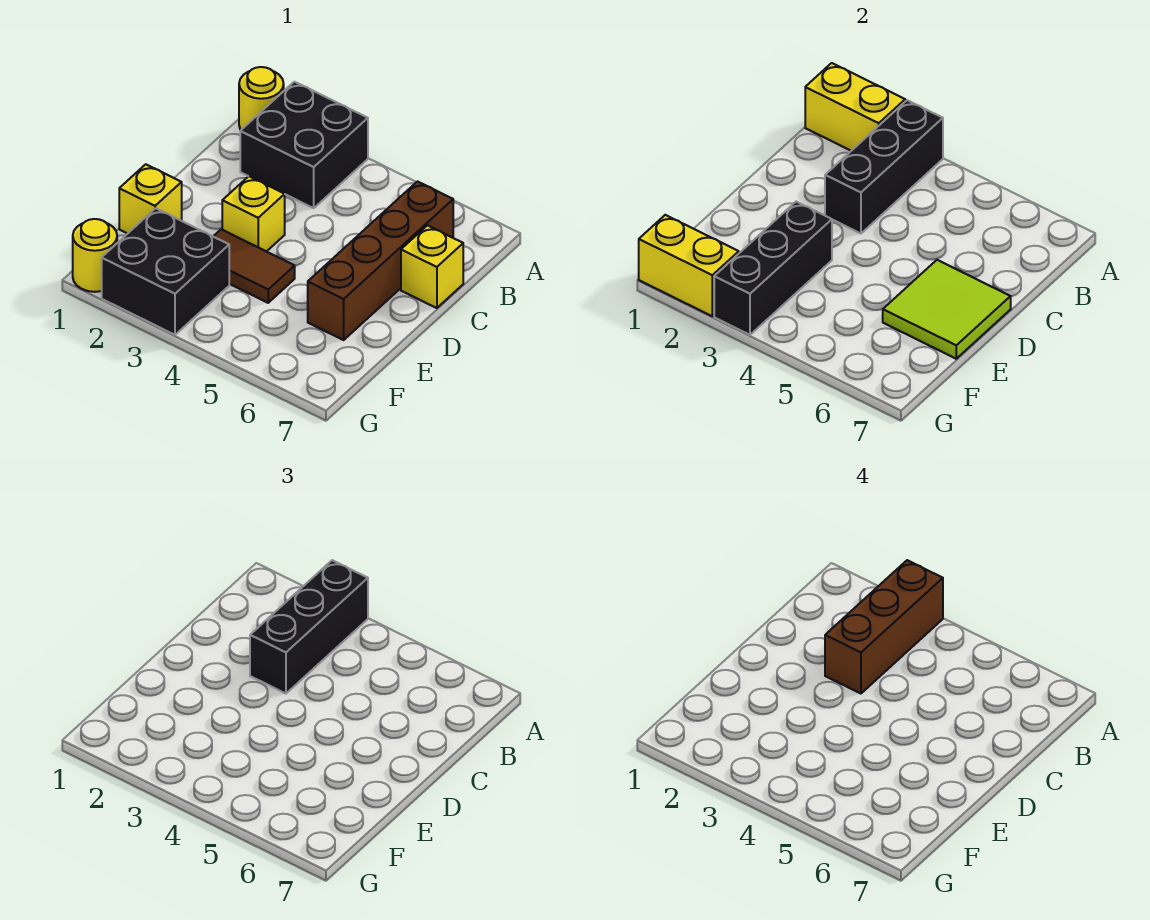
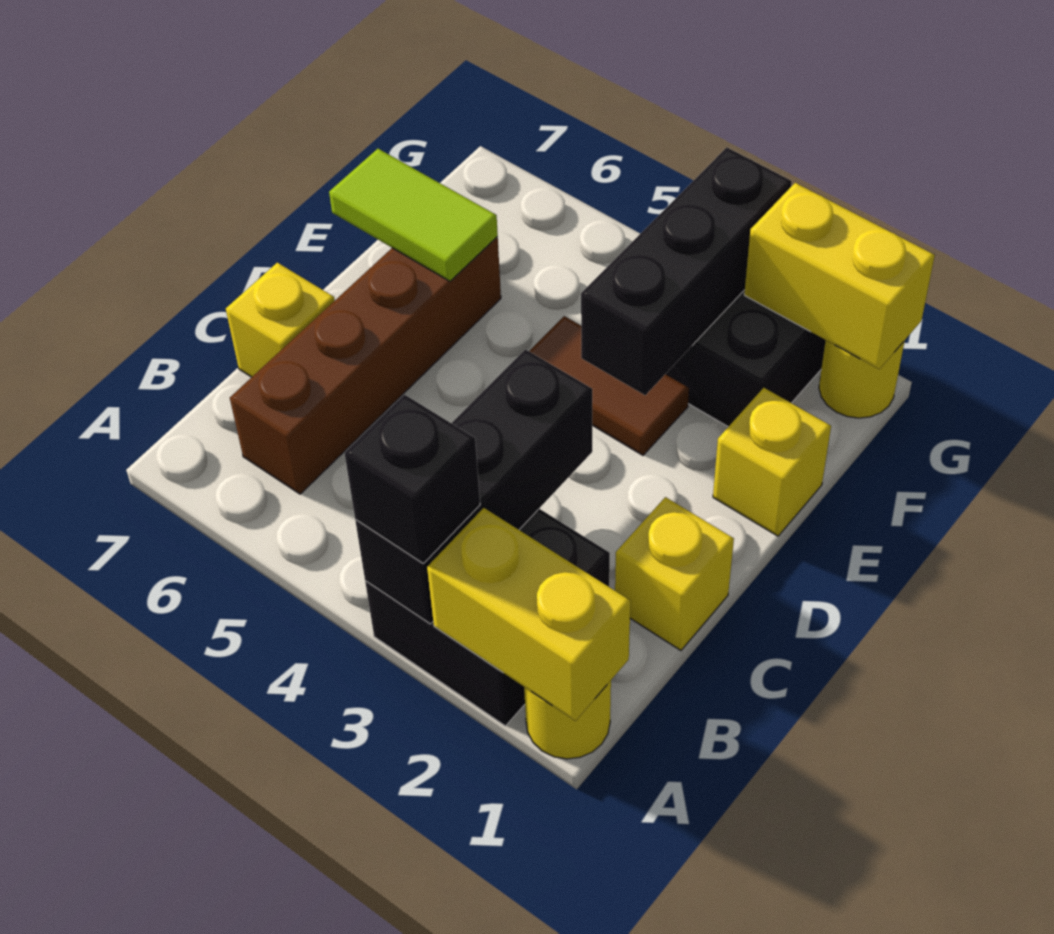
black 1x3 brick [250,560,368,694] -> black 1x1 brick [345,394,480,563]
brown 1x3 brick [825,560,943,694] -> none
yellow 1x1 brick [222,176,285,252] -> yellow 1x1 brick moved to [615,497,734,650]
lime 2x2 tile [883,260,1011,359] -> lime 1x2 tile [329,149,498,281]

